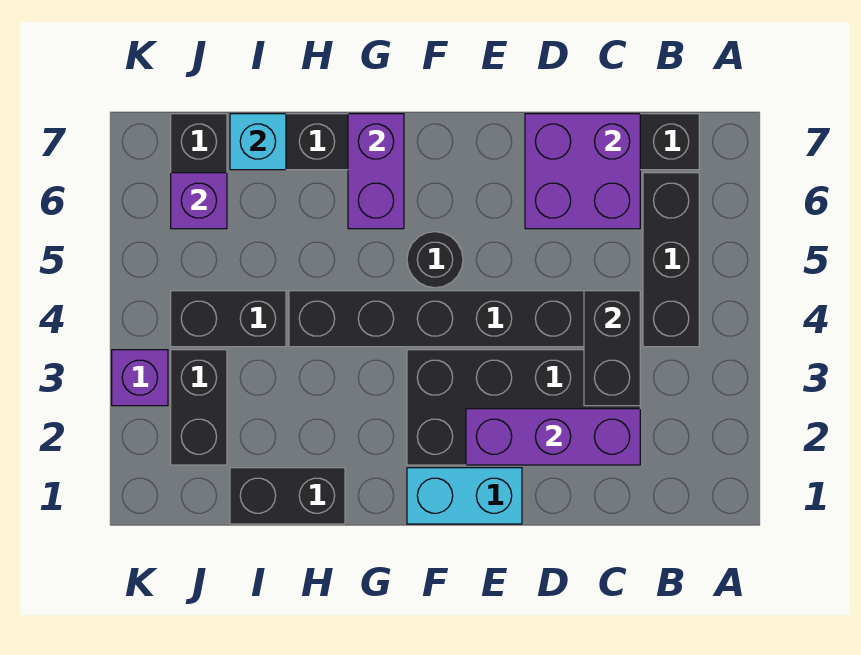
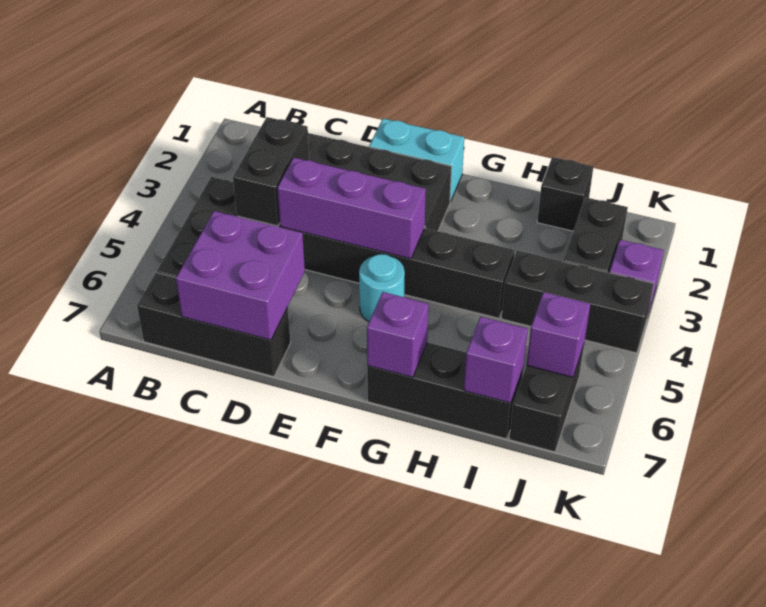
purple 1x3 brick [466,409,640,465] -> purple 1x3 brick moved to [277,157,426,259]
black 1x1 round brick [407,232,463,288] -> cyan 1x1 round brick [359,254,405,322]
purple 1x2 brick [348,114,404,229] -> purple 1x1 brick [367,292,429,377]
black 1x2 brick [230,468,345,524] -> black 1x1 brick [537,157,593,231]
black 1x2 brick [171,291,286,347] -> black 1x3 brick [502,251,654,353]
cyan 1x1 brick [230,114,286,170] -> purple 1x1 brick [464,317,528,403]

